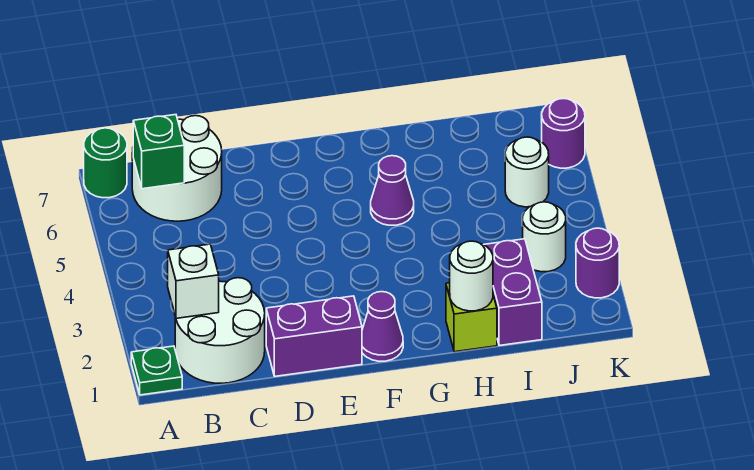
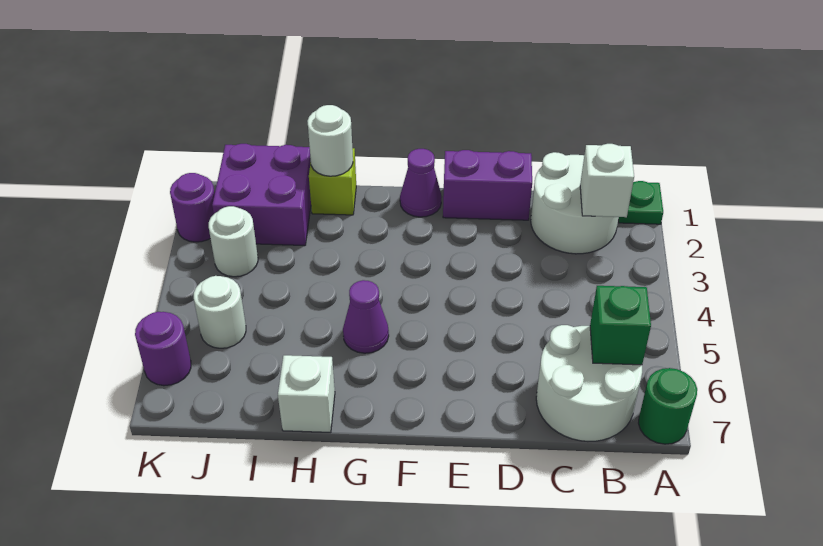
none -> white 1x1 brick [278,355,335,433]
purple 1x2 brick [484,239,542,346] -> purple 2x2 brick [212,144,311,246]

